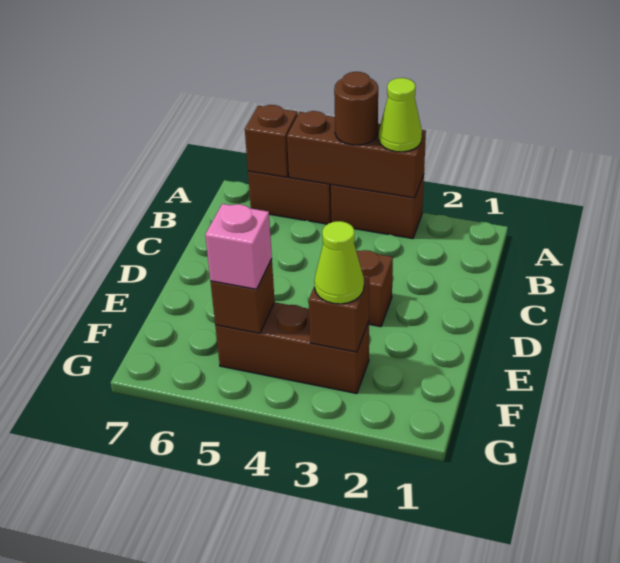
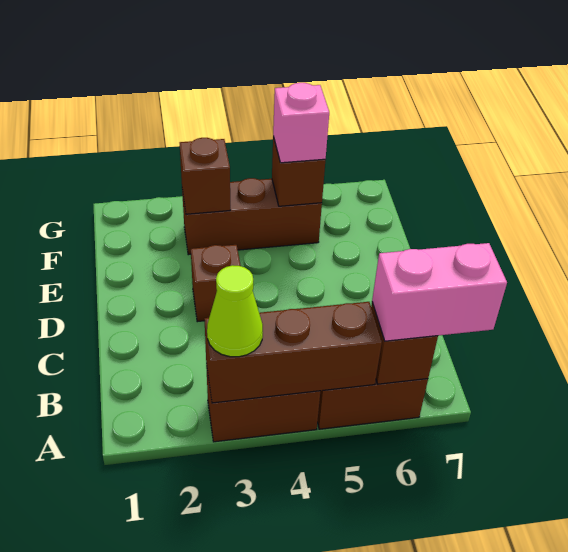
brown 1x1 round brick [334,72,378,145] -> none
none -> pink 1x2 brick [372,243,507,341]
lime 1x1 cone [314,221,364,304] -> none

